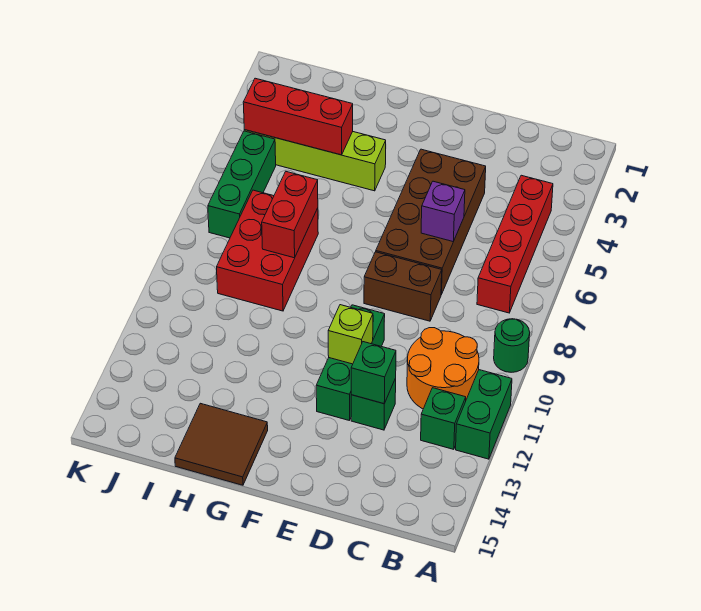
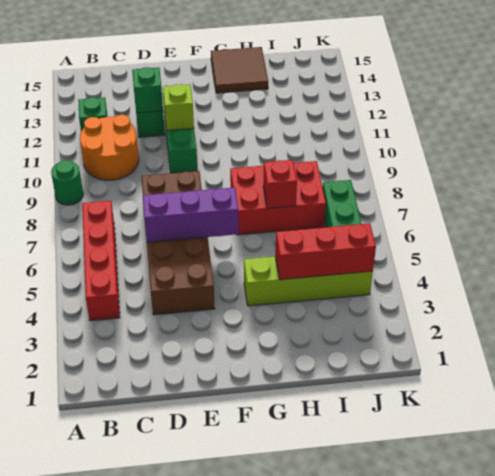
green 1x2 brick [456,370,512,459] -> none
purple 1x1 brick [421,181,465,241] -> purple 1x3 brick [143,187,239,242]
red 2x3 brick [217,190,318,311] -> red 2x3 brick turned to [230,161,326,235]
red 1x2 brick [262,172,318,258] -> red 1x1 brick [263,160,297,208]

